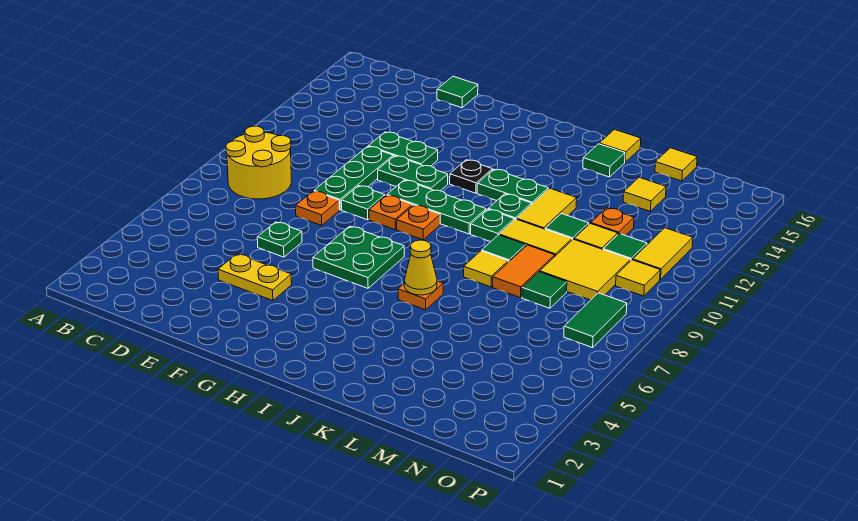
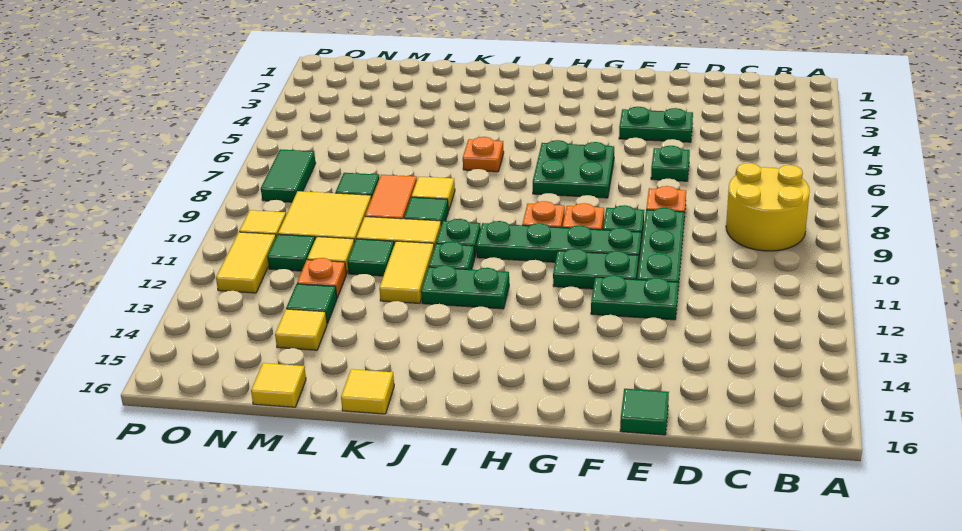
yellow 1x2 plate [218,254,292,301] -> green 1x2 plate [619,107,693,142]
green 1x3 plate [387,180,486,234] -> green 1x4 plate [476,221,641,266]
black 1x1 plate [450,160,492,193] -> none
yellow 1x1 cone [404,240,437,295] -> none
green 1x1 tile [583,144,625,177] -> green 1x1 tile moved to [286,284,337,324]

